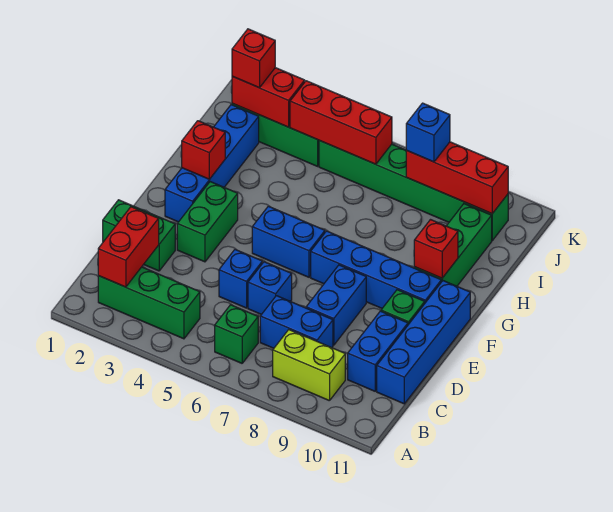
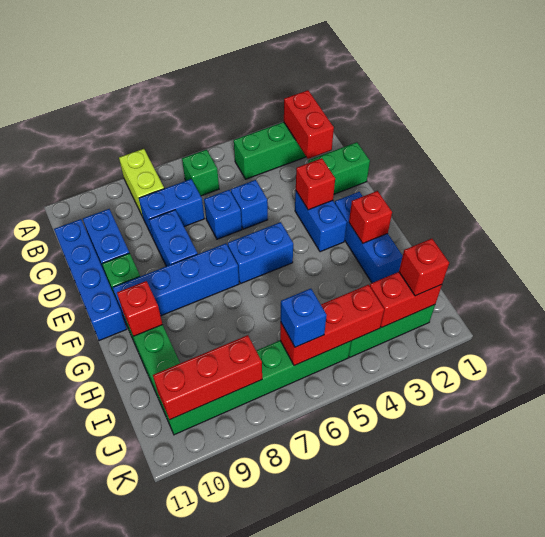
lime 1x2 brick [273,330,345,401] -> lime 1x2 brick turned to [119,149,164,215]
green 1x2 brick [177,182,238,262] -> blue 1x2 brick [295,191,347,252]
none -> red 1x1 brick [296,158,335,210]
blue 1x4 brick [165,105,259,222] -> blue 1x3 brick [335,192,403,283]
blue 1x1 brick [406,103,450,162] -> blue 1x1 brick moved to [281,289,327,347]

